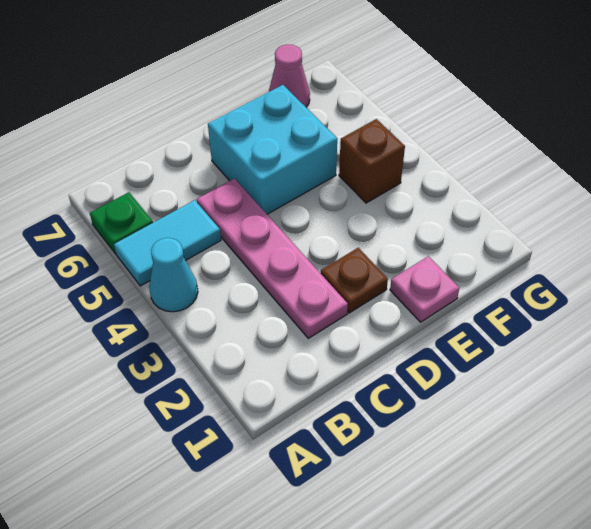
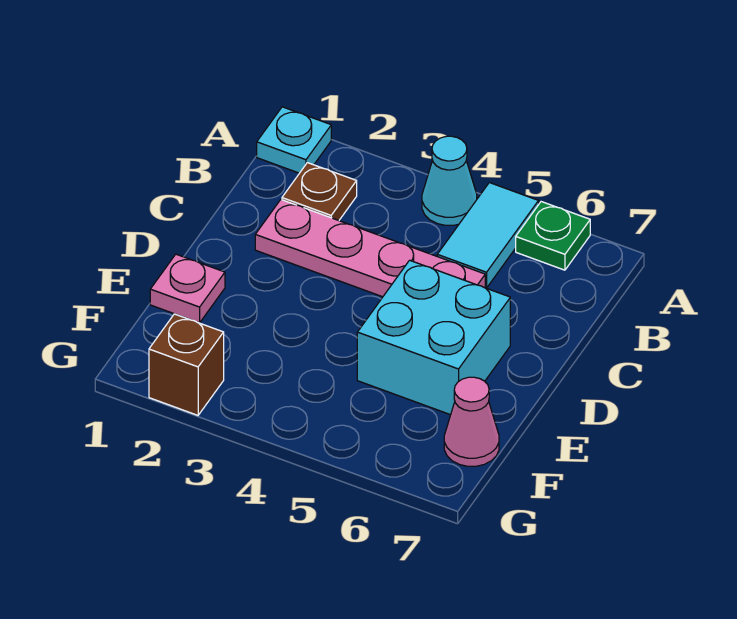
none -> cyan 1x1 plate [257,107,331,173]
brown 1x1 plate [321,248,388,313] -> brown 1x1 plate moved to [282,163,357,220]
brown 1x1 brick [339,119,405,203] -> brown 1x1 brick moved to [149,314,224,415]

